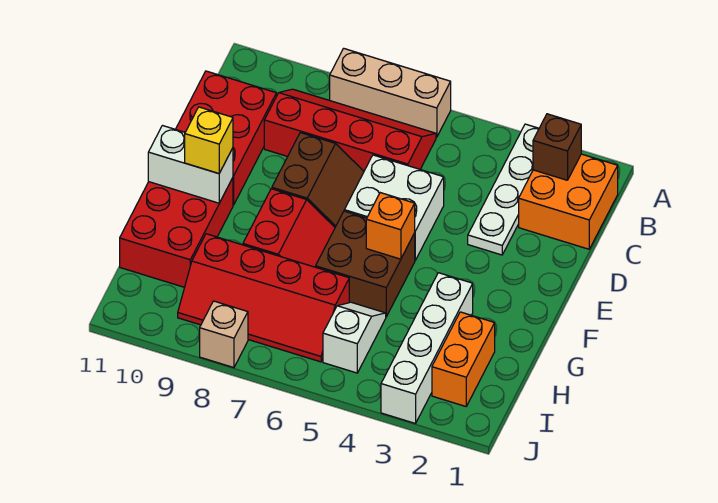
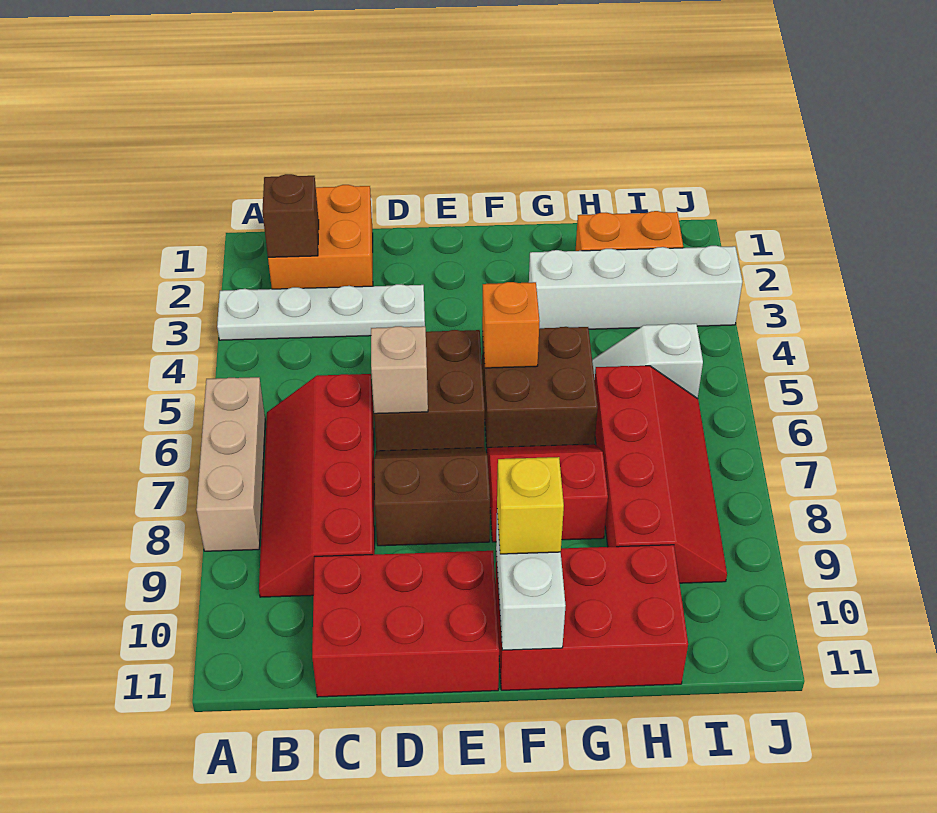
white 2x2 brick [344,155,444,260] -> brown 2x2 brick [374,330,485,451]
tan 1x1 brick [200,301,248,368] -> tan 1x1 brick moved to [371,326,428,414]

